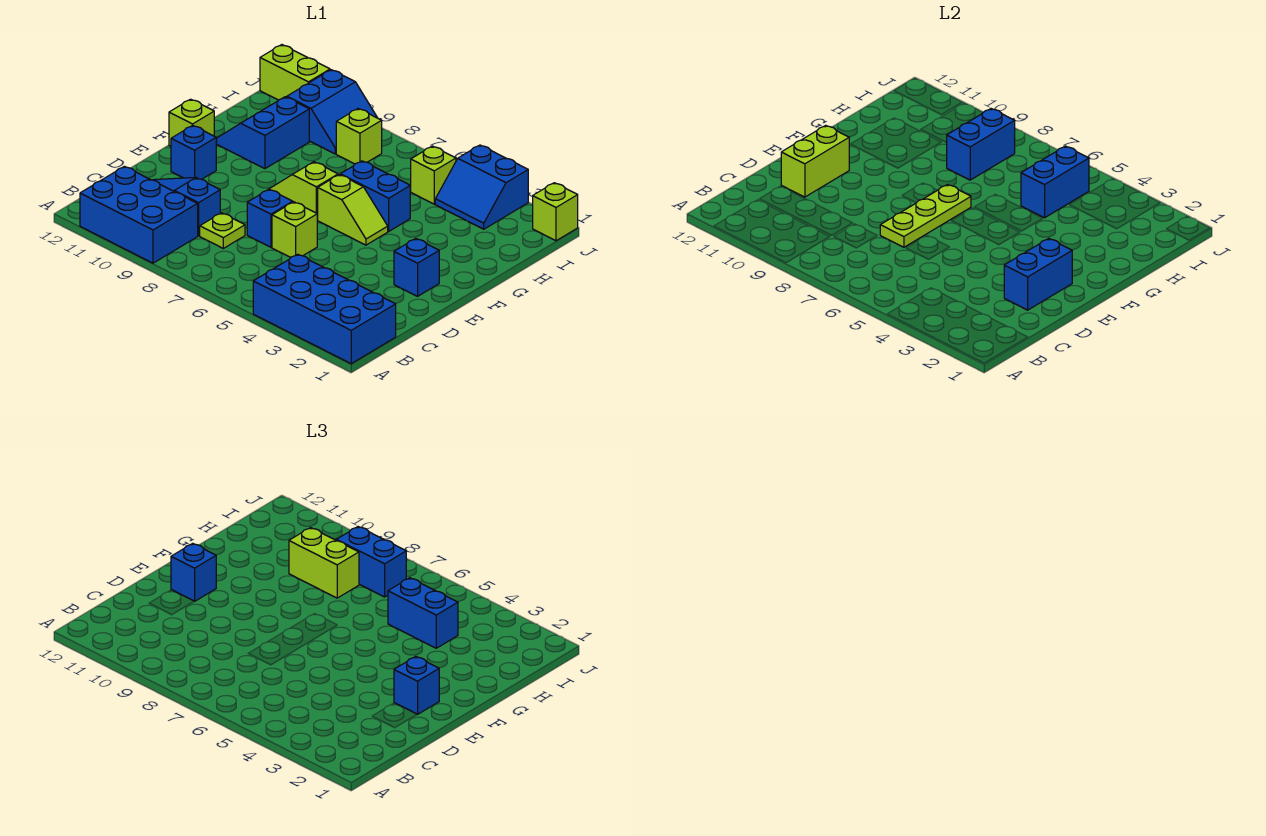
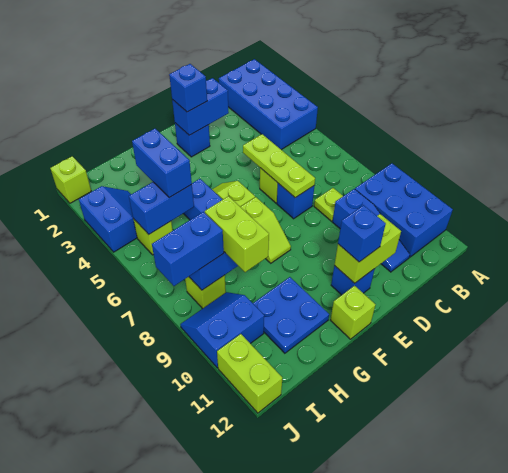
lime 1x3 plate [880,185,971,247] -> lime 1x3 plate turned to [243,134,315,198]
blue 2x2 slope [217,97,309,169] -> blue 2x2 plate [253,277,329,353]
blue 1x2 brick [336,527,406,597] -> blue 1x2 brick turned to [152,212,224,286]

